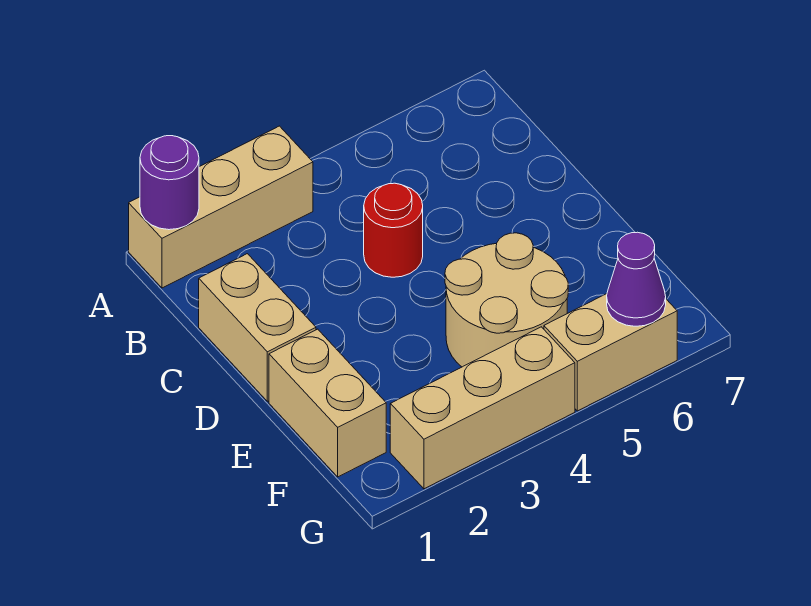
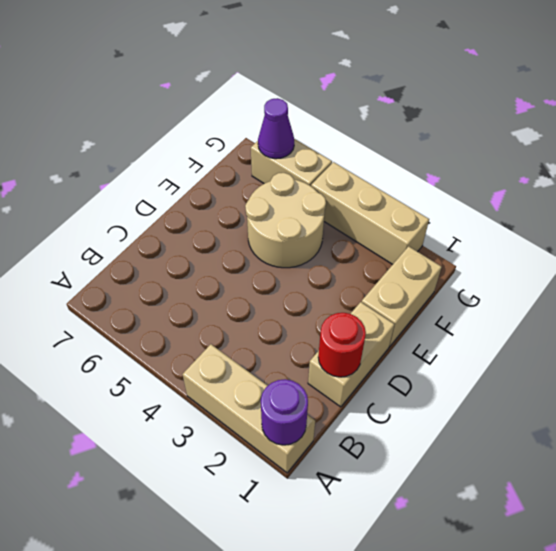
red 1x1 round brick [364,183,423,277] -> red 1x1 round brick moved to [318,313,366,377]

